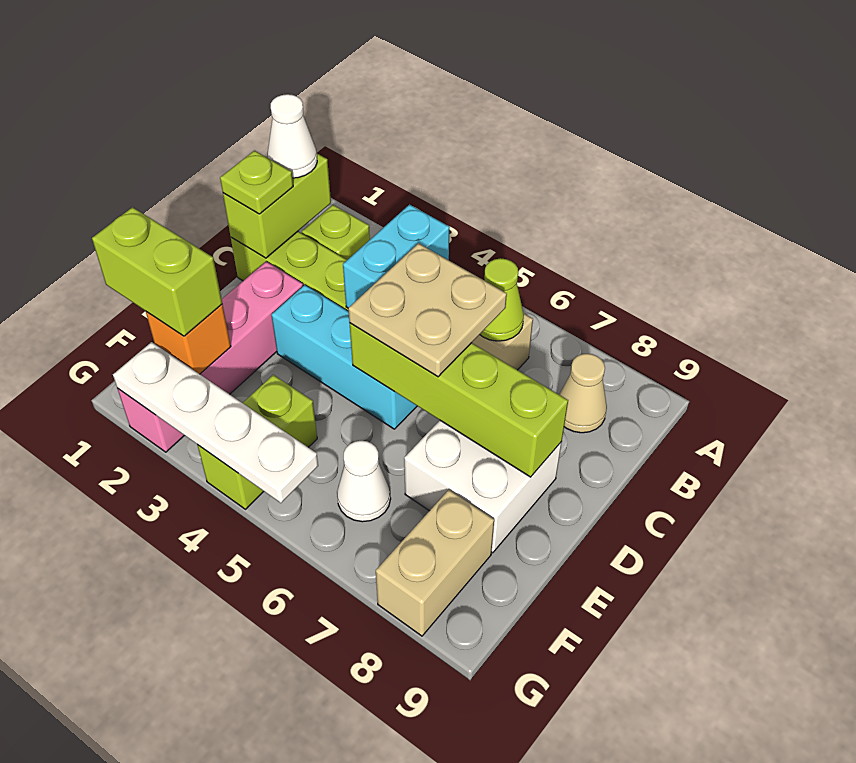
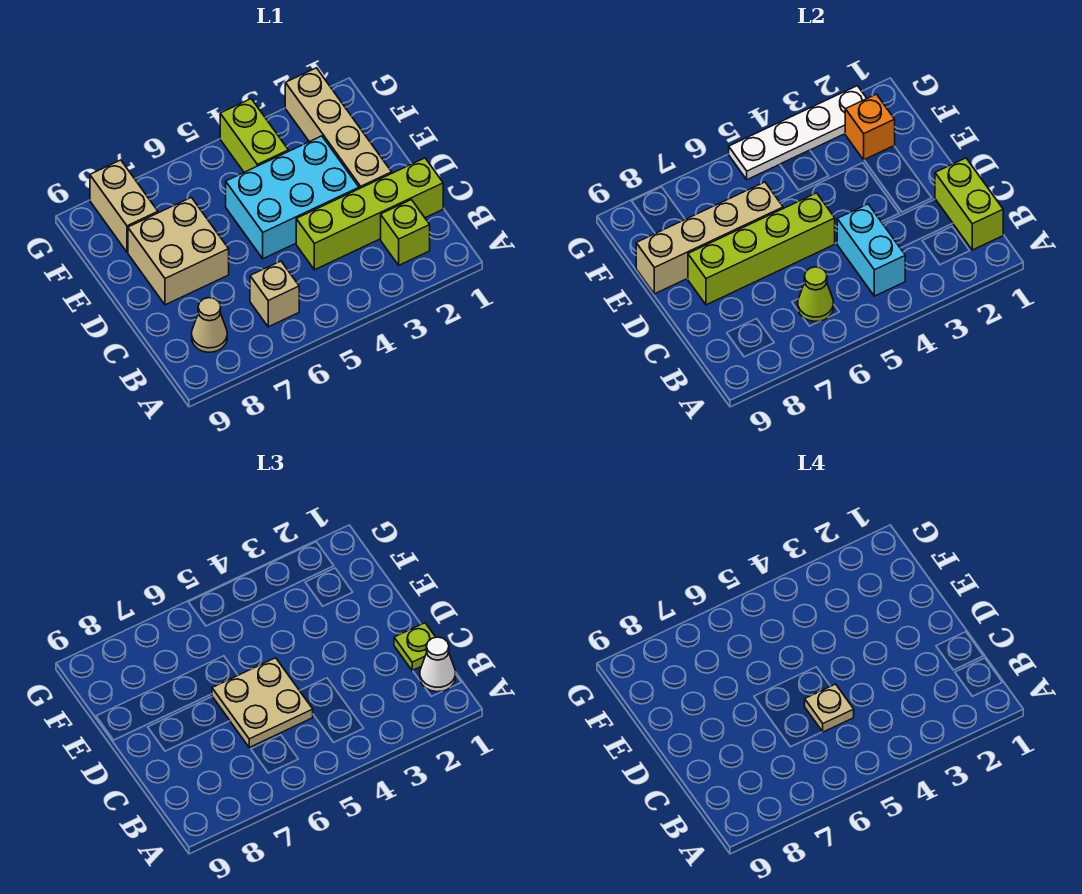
none -> tan 1x1 plate [805,684,854,732]
pink 1x4 brick [117,261,303,452] -> tan 1x4 brick [285,68,392,189]
cyan 1x3 brick [271,285,417,429] -> cyan 2x3 brick [226,136,359,259]
white 2x2 brick [404,420,562,553] -> tan 2x2 brick [128,197,229,305]
none -> tan 1x4 brick [636,182,783,294]
lime 1x2 brick [92,207,222,336] -> none
white 1x1 cone [337,441,391,522] -> none

